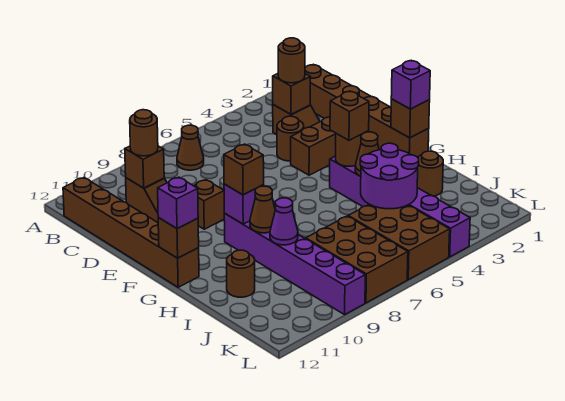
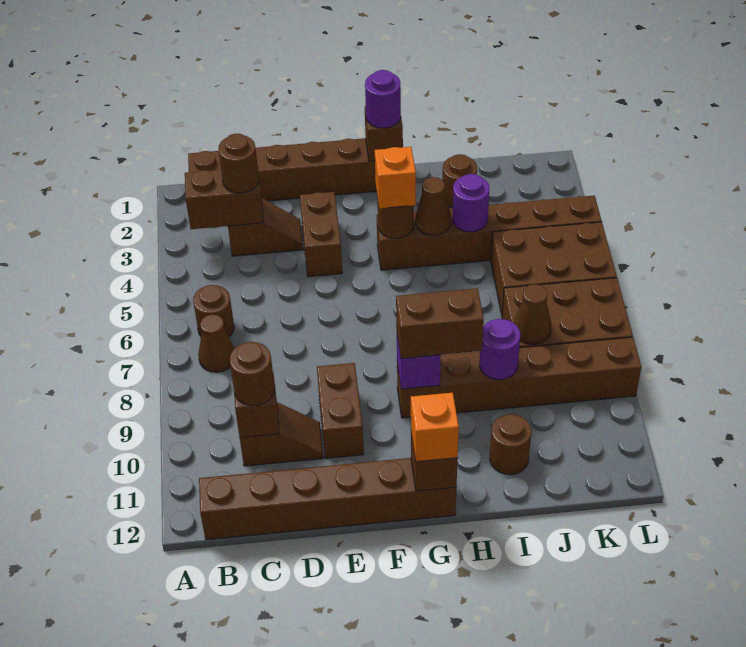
brown 1x1 brick [273,74,310,114] -> brown 1x2 brick [185,170,263,229]
brown 1x1 round brick [277,116,304,161] -> brown 1x1 round brick moved to [193,285,234,337]
brown 1x1 brick [194,180,224,229] -> brown 1x2 brick [317,363,364,458]
purple 1x1 brick [391,60,430,109] -> purple 1x1 round brick [365,70,401,128]
purple 1x6 brick [330,156,470,257] -> brown 1x6 brick [376,196,602,270]
brown 1x1 brick [330,91,369,140] -> orange 1x1 brick [375,147,416,208]
purple 1x6 brick [224,213,365,315] -> brown 1x6 brick [397,337,641,418]
brown 1x1 brick [224,144,264,195] -> brown 1x2 brick [396,288,484,358]
purple 1x1 brick [158,177,198,229] -> orange 1x1 brick [411,393,459,462]
brown 1x1 cone [250,186,275,233] -> brown 1x1 cone moved to [514,284,551,344]
purple 2x2 round brick [360,143,419,209] -> purple 1x1 round brick [453,174,489,232]
purple 1x1 cone [270,198,298,245] -> purple 1x1 round brick [480,319,520,380]

